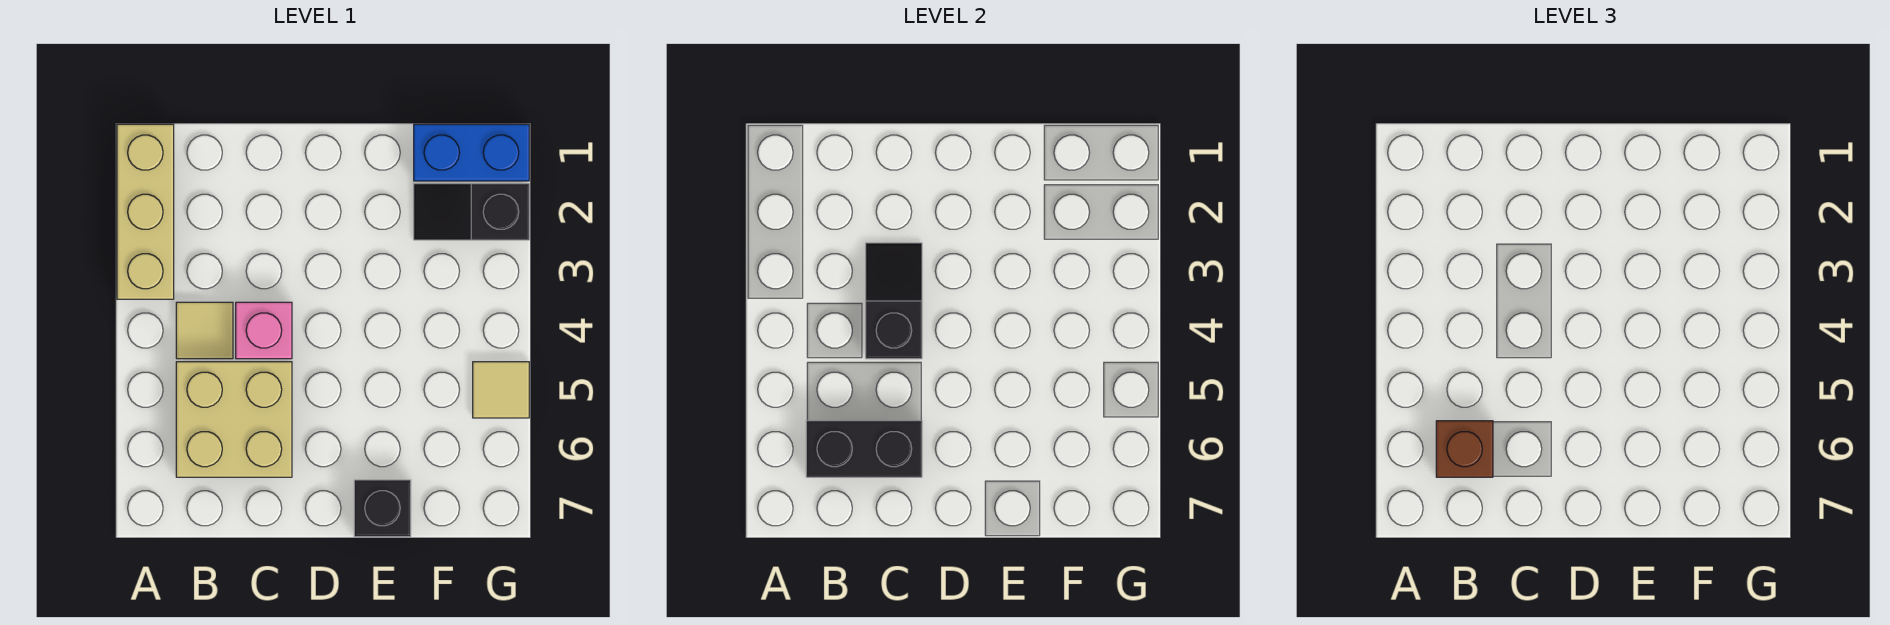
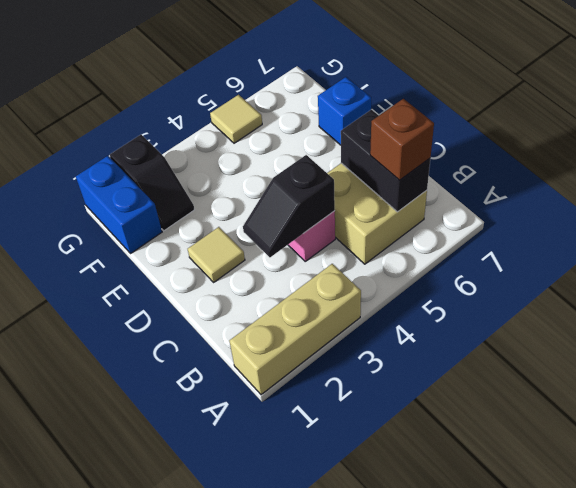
tan 1x1 tile [176,302,233,359] -> tan 1x1 tile moved to [188,227,245,282]
black 1x1 brick [354,480,411,537] -> blue 1x1 brick [318,77,371,145]

